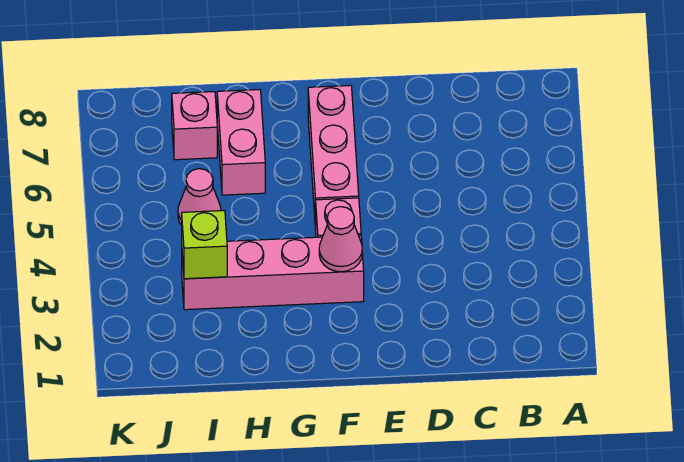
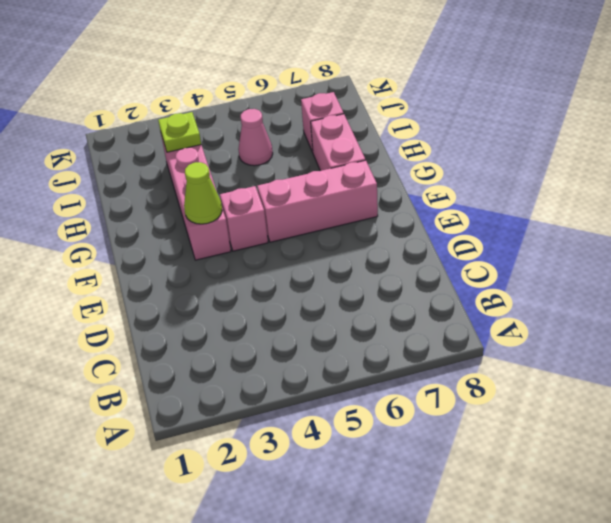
pink 1x1 cone [319,207,362,272] -> lime 1x1 cone [184,162,222,224]
pink 1x2 brick [217,90,265,195] -> pink 1x2 brick turned to [311,114,365,171]
lime 1x1 brick [182,211,227,279] -> lime 1x1 plate [158,112,201,152]

